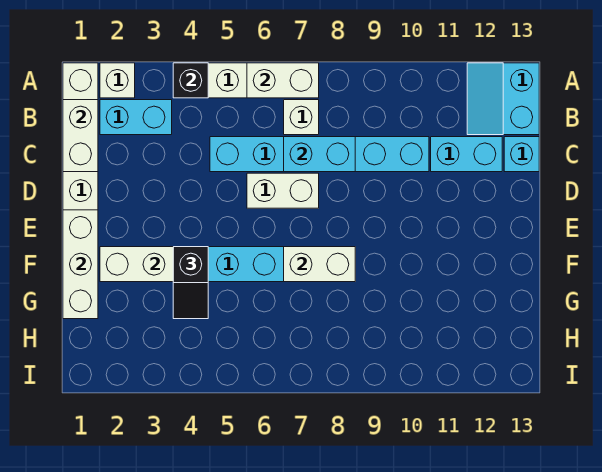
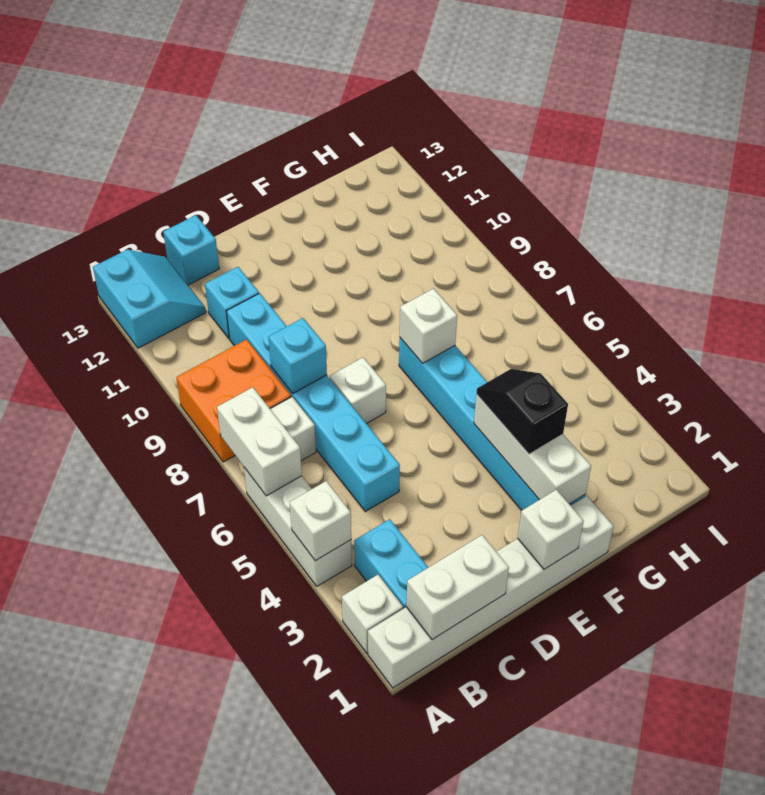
black 1x1 brick [173,63,208,98] -> white 1x1 brick [290,481,351,561]
none -> orange 2x2 brick [176,339,291,462]
cyan 2x2 slope [467,63,539,135] -> cyan 2x2 slope turned to [93,249,206,348]
cyan 1x2 brick [284,137,355,172] -> cyan 1x1 brick [269,318,327,393]
cyan 1x2 brick [431,137,502,172] -> cyan 1x1 brick [205,267,259,338]
white 1x2 brick [247,173,319,208] -> white 1x1 brick [330,358,386,424]
white 1x3 brick [63,210,98,319] -> white 1x1 brick [518,490,584,569]
black 1x2 slope [173,247,208,319] -> black 1x2 slope turned to [476,369,568,454]
white 1x2 brick [284,247,355,282] -> white 1x1 brick [400,289,457,363]

